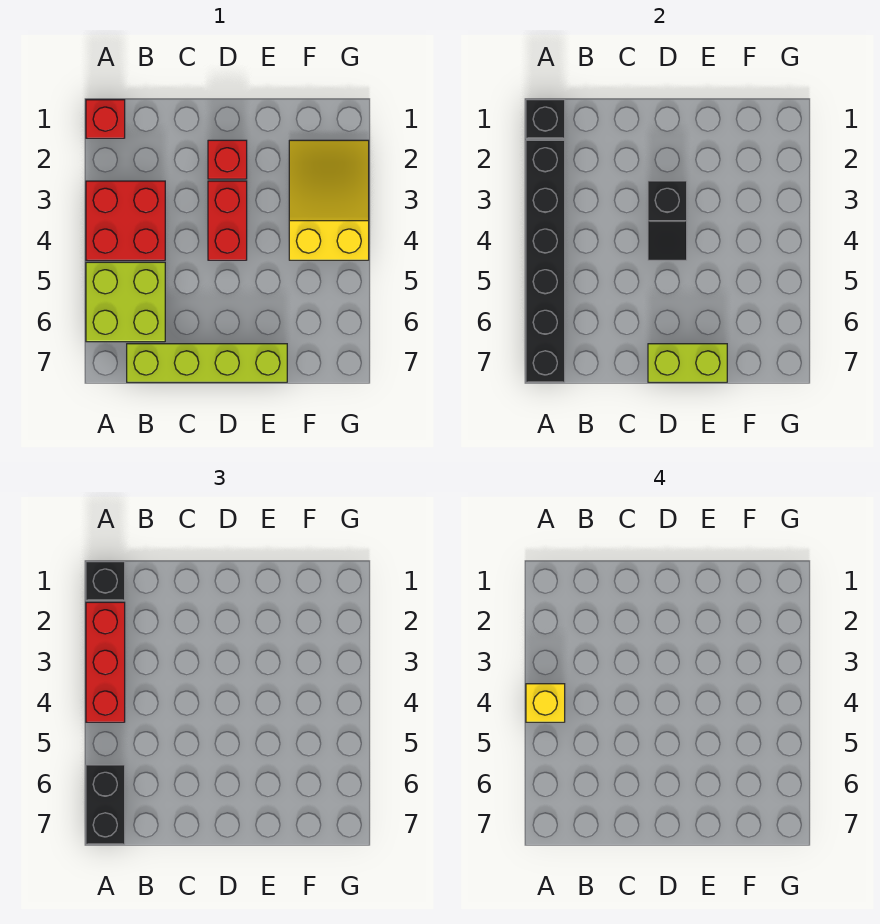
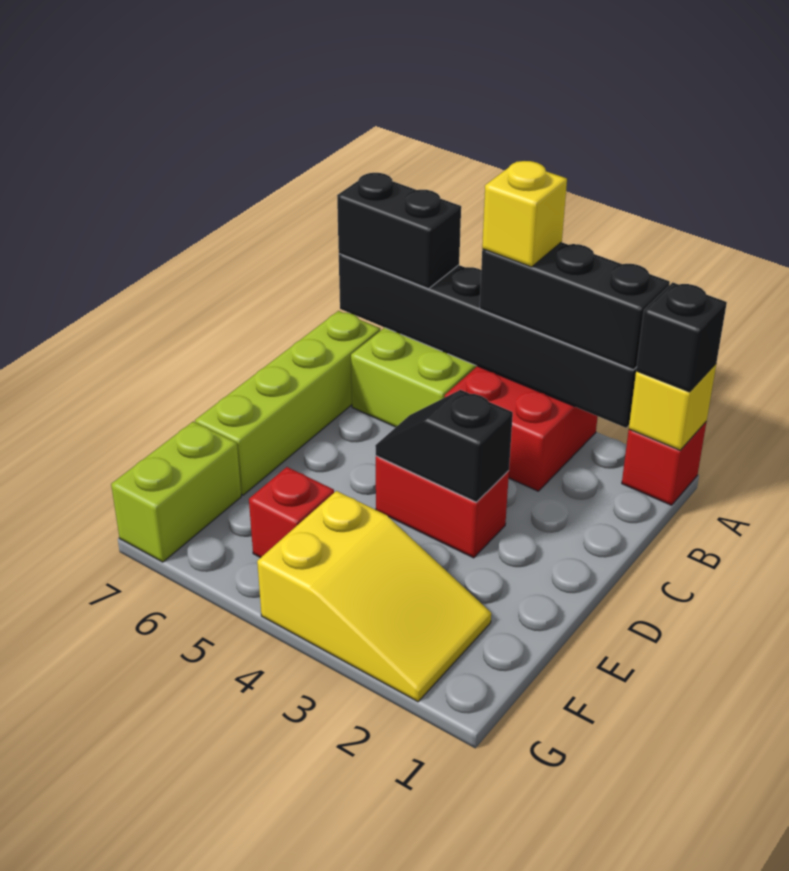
black 1x1 brick [526,100,565,138] -> yellow 1x1 brick [629,364,716,450]
red 1x3 brick [86,602,125,722] -> black 1x3 brick [480,242,670,370]
red 1x1 brick [208,140,247,179] -> red 1x1 brick moved to [249,467,334,558]
lime 1x2 brick [648,344,727,382] -> lime 1x2 brick moved to [111,422,241,562]

